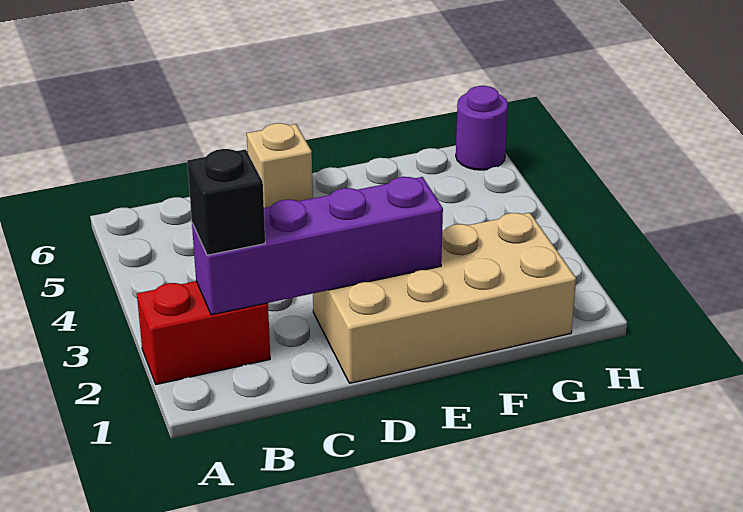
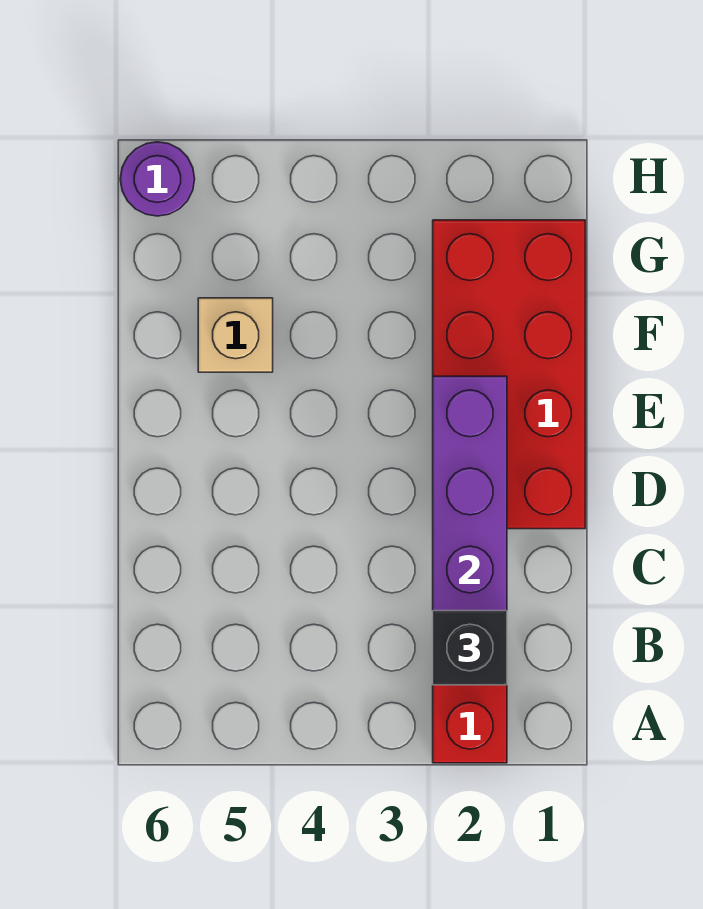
tan 2x4 brick [313,213,576,383] -> red 2x4 brick [433,220,585,529]
tan 1x1 brick [247,123,313,208] -> tan 1x1 brick moved to [198,298,273,372]

